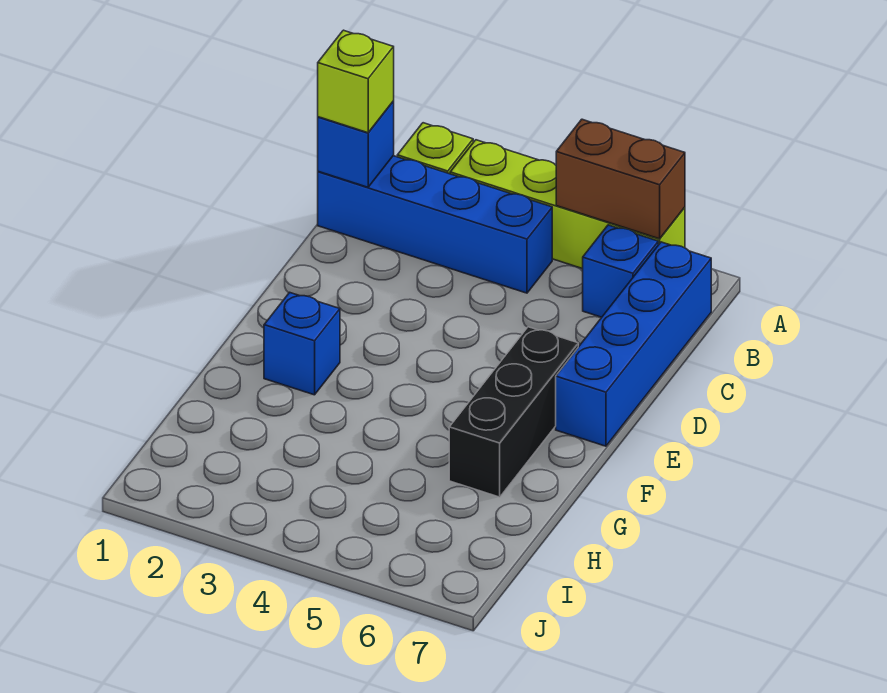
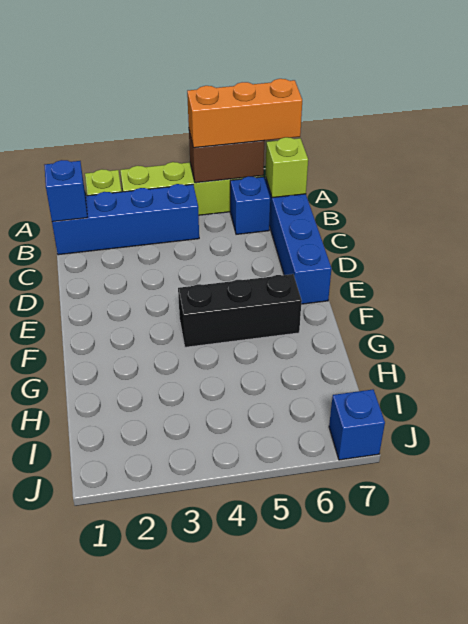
none -> orange 1x3 brick [187,79,302,148]
lime 1x1 brick [318,30,394,133] -> lime 1x1 brick moved to [265,137,308,198]
black 1x3 brick [449,327,578,497] -> black 1x3 brick turned to [178,274,302,347]
blue 1x1 brick [264,292,340,395] -> blue 1x1 brick moved to [329,390,385,460]

